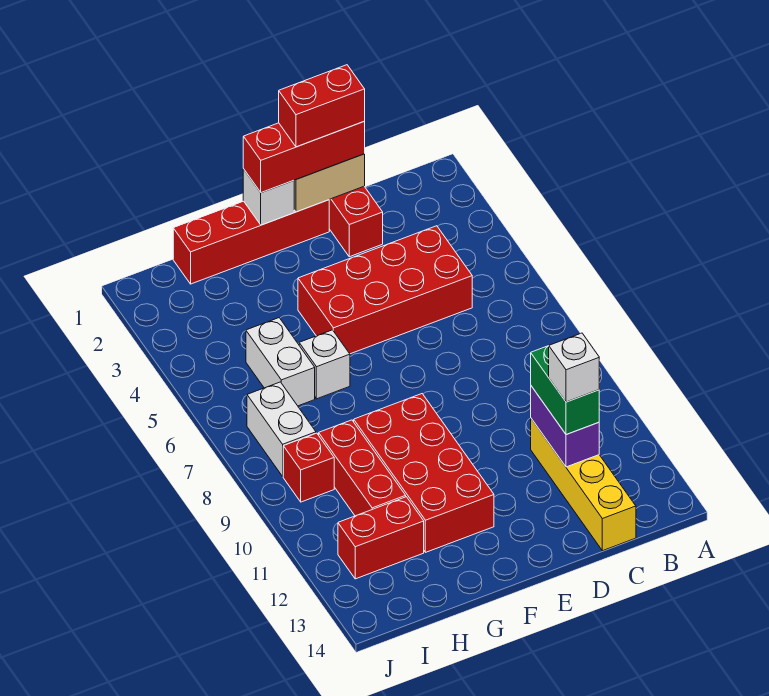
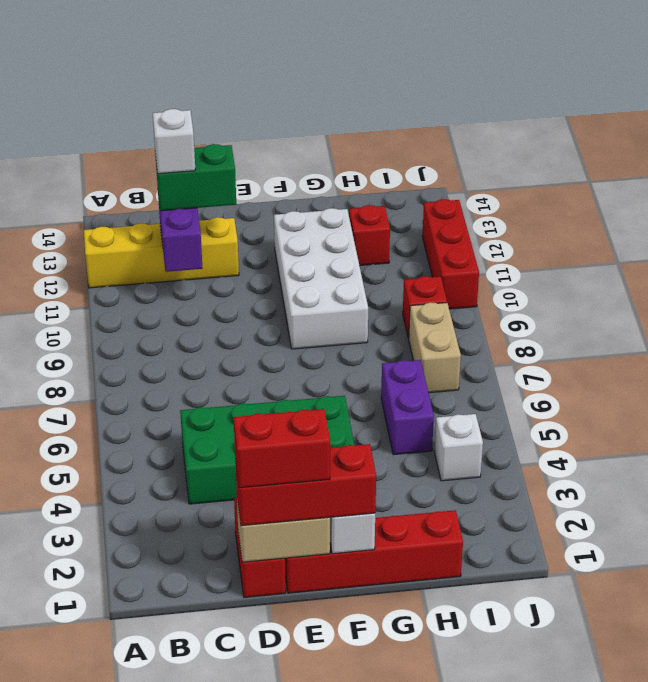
red 2x4 brick [298,226,472,354] -> green 2x4 brick [180,396,354,504]
yellow 1x4 brick [531,419,636,551] -> yellow 1x4 brick turned to [84,217,239,288]
green 1x2 brick [531,346,599,435] -> green 1x2 brick turned to [155,144,236,211]
red 2x4 brick [354,394,494,552] -> white 2x4 brick [274,208,368,349]
white 1x1 brick [299,330,350,399] -> white 1x1 brick moved to [434,414,483,481]
white 1x2 brick [246,318,315,406] -> purple 1x2 brick [381,360,434,455]
red 1x3 brick [319,420,406,516] -> red 1x3 brick moved to [422,199,479,309]
red 1x2 brick [338,497,424,579] -> red 1x1 brick [349,205,390,266]
white 1x2 brick [247,382,316,476] -> tan 1x2 brick [409,302,461,393]

